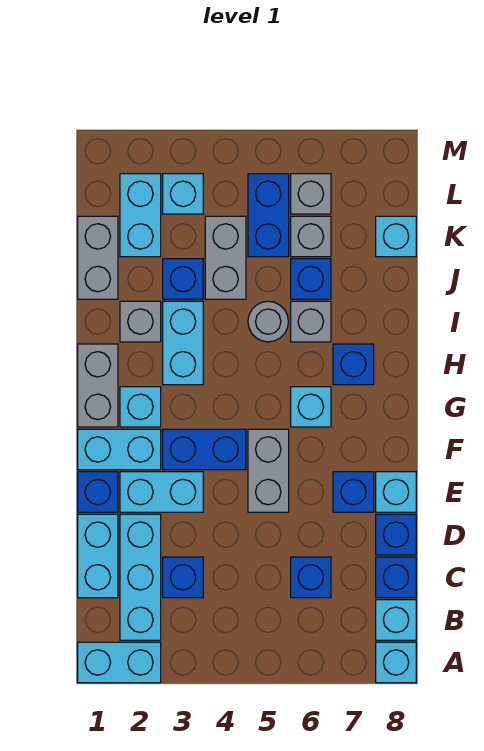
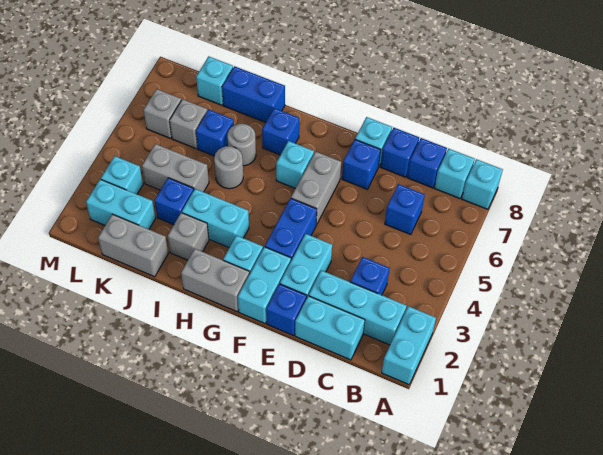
grey 1x2 brick [248,429,289,512] -> grey 1x2 brick turned to [291,151,341,225]
grey 1x1 brick [291,301,331,342] -> grey 1x1 round brick [227,124,256,166]
blue 1x2 brick [248,174,289,257] -> blue 1x2 brick moved to [222,66,285,123]

